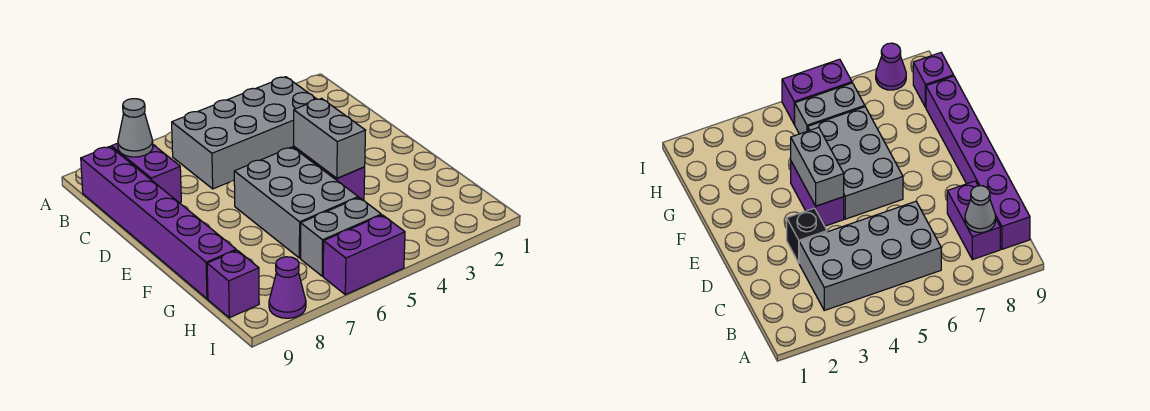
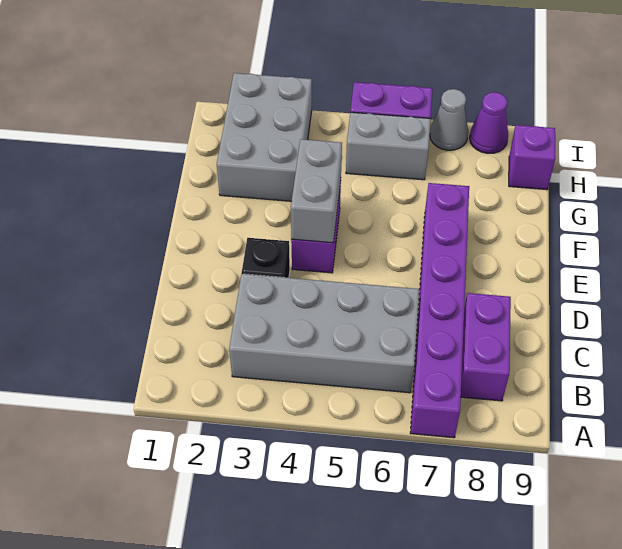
grey 1x1 cone [118,99,153,157] -> grey 1x1 cone moved to [430,89,468,150]
purple 1x6 brick [81,146,236,299] -> purple 1x6 brick moved to [410,183,469,438]
grey 2x3 brick [234,147,358,258] -> grey 2x3 brick moved to [217,73,312,201]

